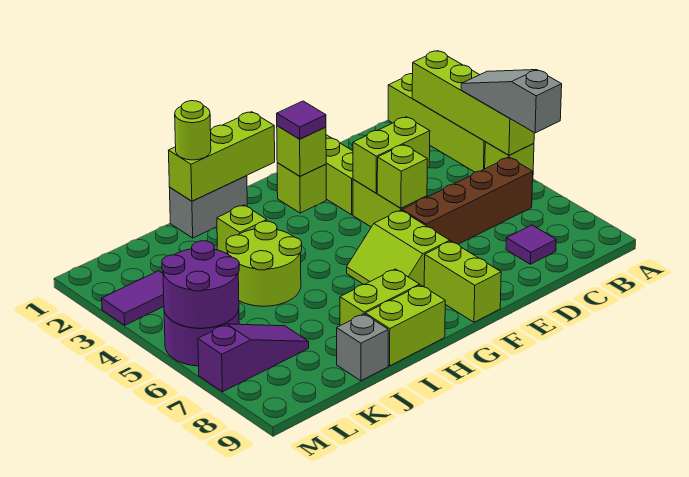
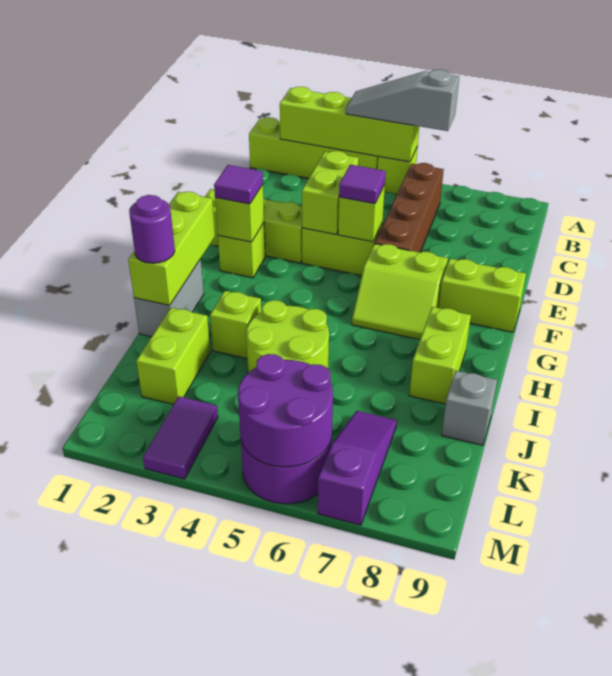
purple 1x1 tile [506,225,556,264] -> purple 1x1 tile moved to [339,165,386,204]
lime 1x2 brick [365,285,445,366] -> lime 1x2 brick moved to [136,308,210,405]
lime 1x1 round brick [175,101,211,160] -> purple 1x1 round brick [129,195,175,263]

